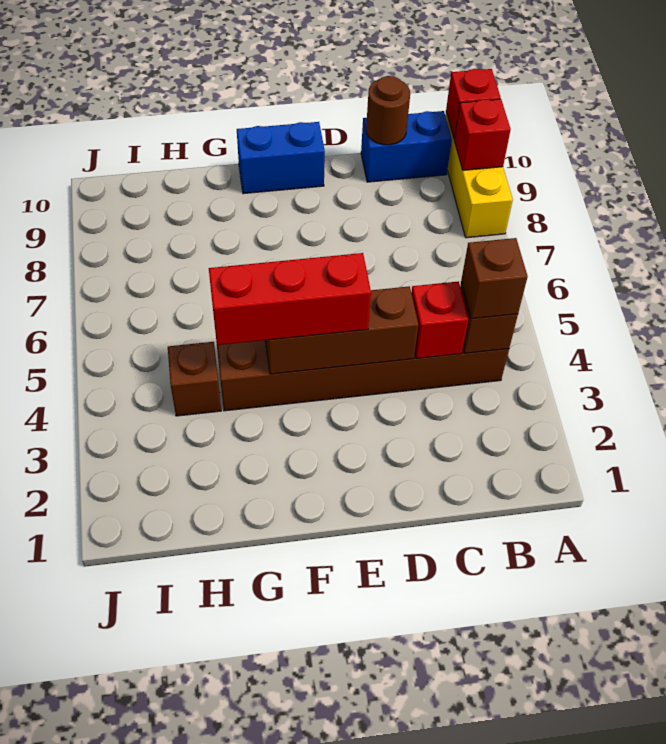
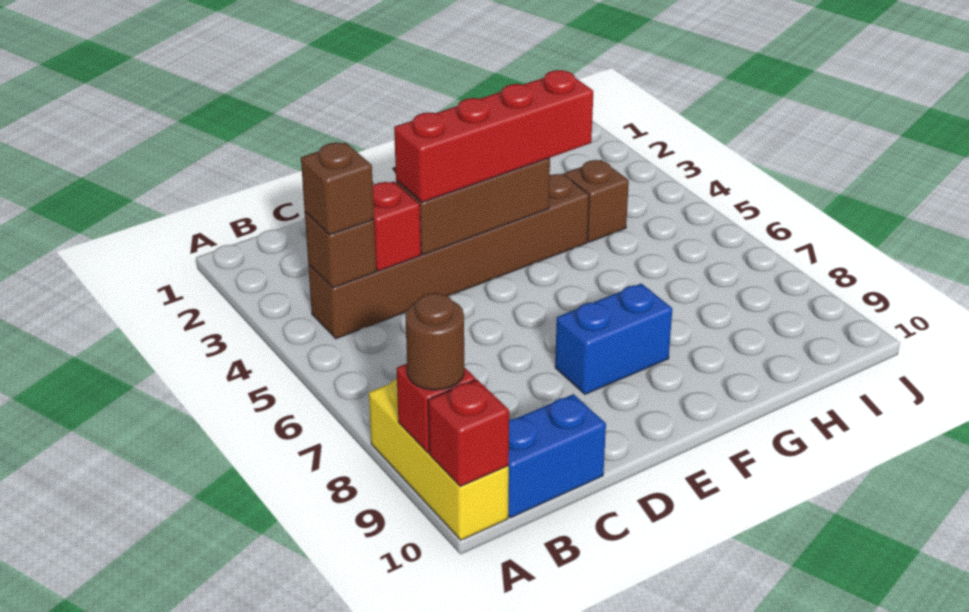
brown 1x1 round brick [366,76,410,145] -> brown 1x1 round brick moved to [405,293,464,390]
red 1x3 brick [209,253,371,345] -> red 1x4 brick [394,70,593,202]
blue 1x2 brick [237,122,325,194] -> blue 1x2 brick moved to [555,284,672,394]

